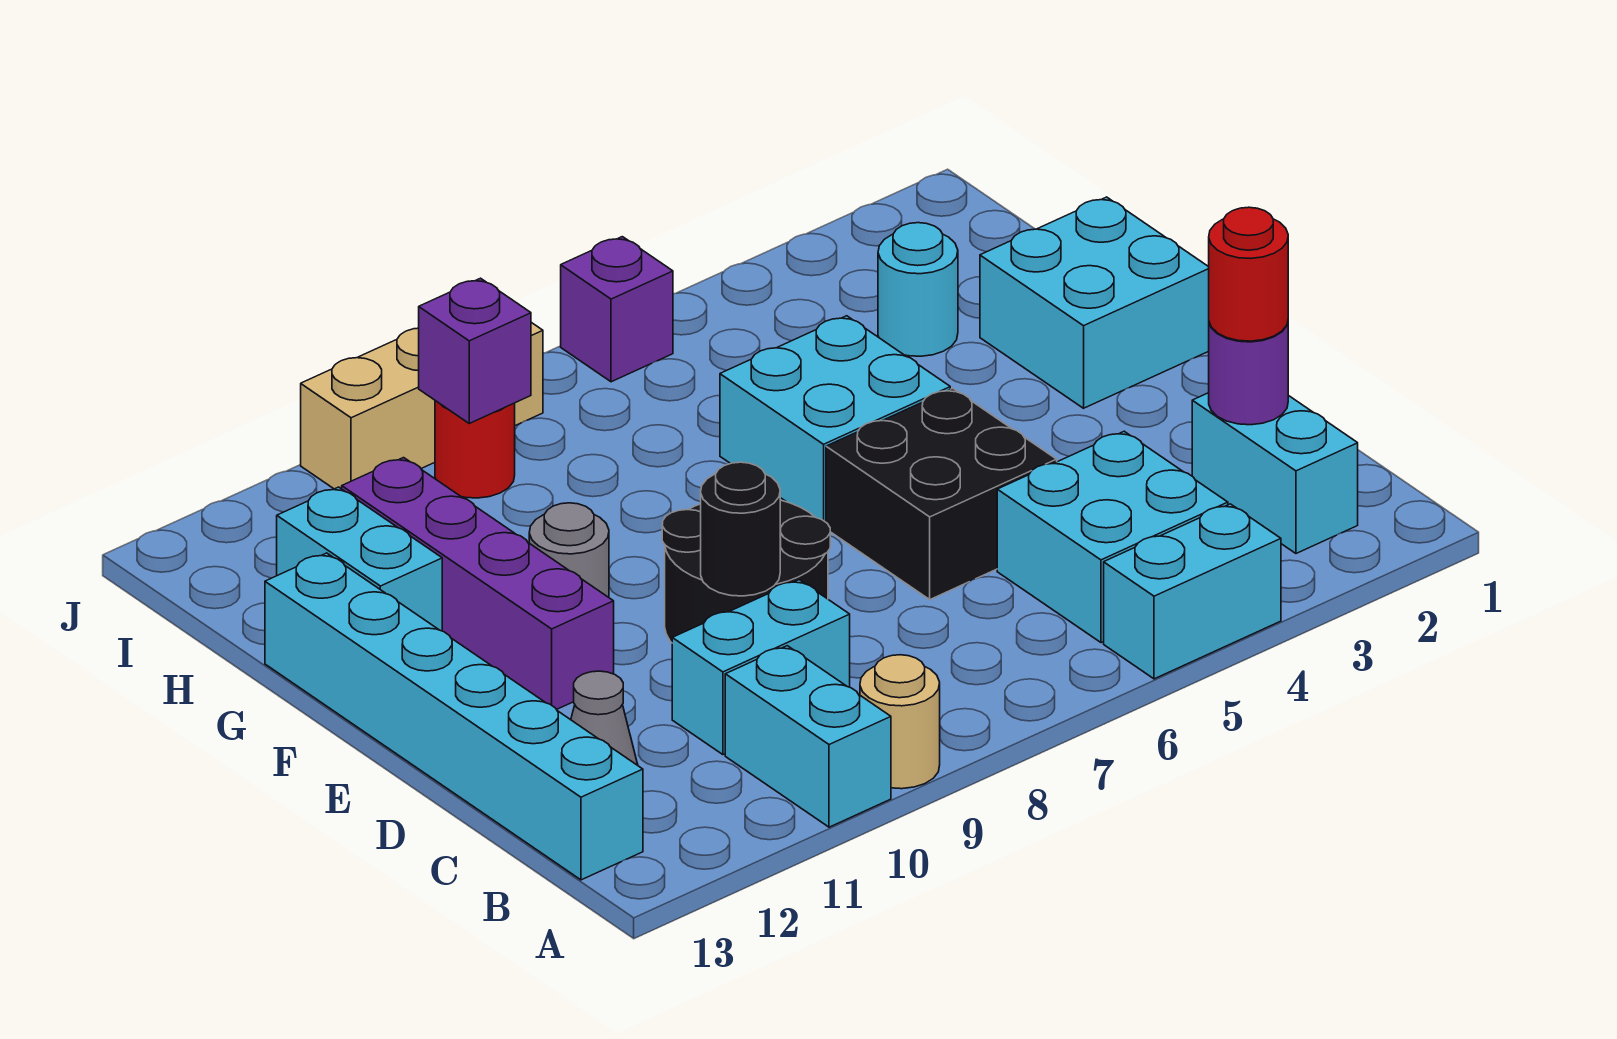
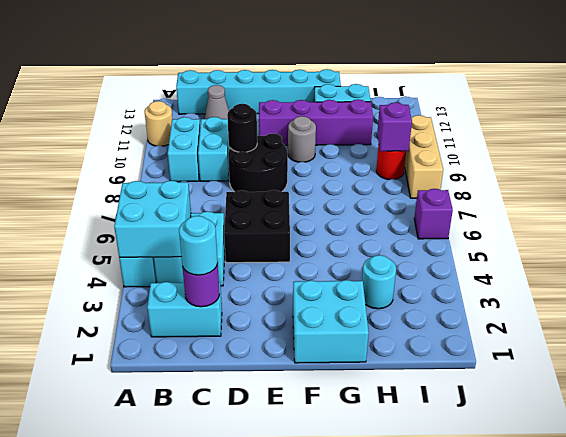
tan 1x1 round brick [860,655,940,789] -> tan 1x1 round brick moved to [145,101,172,146]
cyan 1x2 brick [725,646,891,827] -> cyan 1x2 brick turned to [168,117,200,182]
red 1x1 round brick [1209,207,1288,341] -> cyan 1x1 round brick [179,216,218,275]
cyan 2x2 brick [720,316,950,522] -> cyan 2x2 brick moved to [114,181,191,258]

